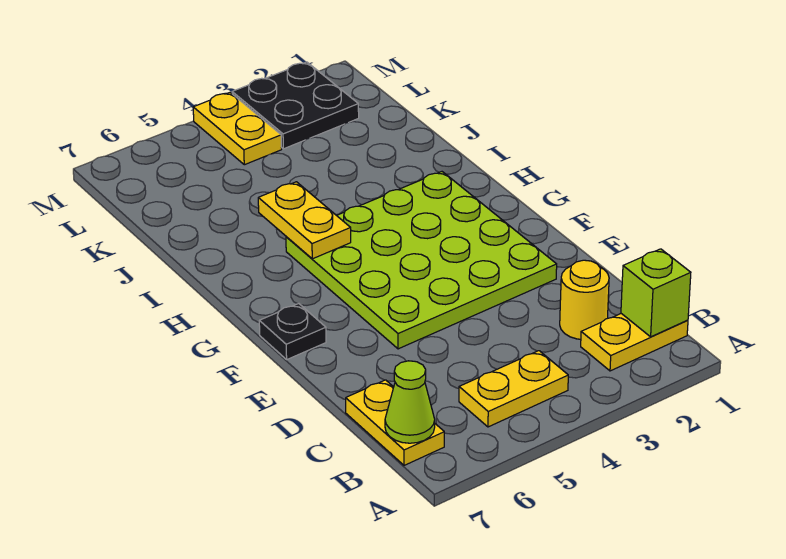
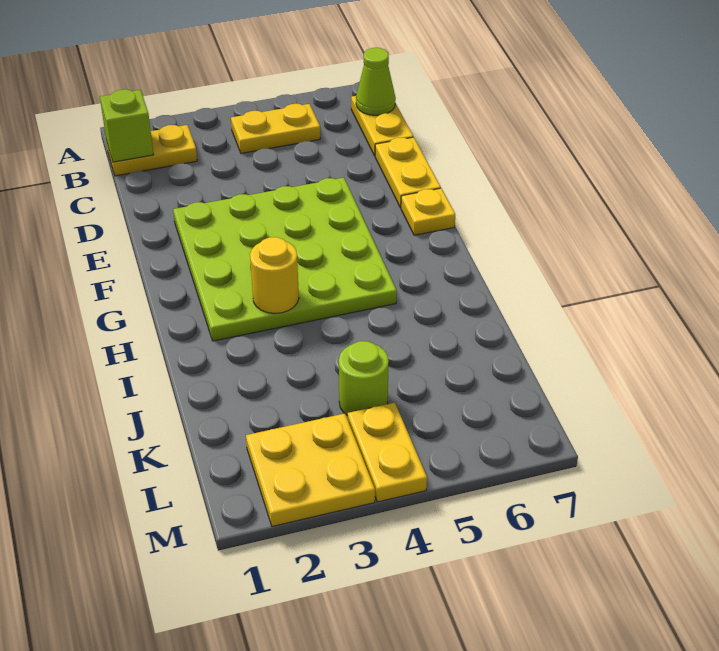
yellow 1x1 round brick [560,260,609,339] -> yellow 1x1 round brick moved to [250,237,299,314]
black 1x1 plate [259,304,326,359] -> yellow 1x1 plate [401,188,455,235]
yellow 1x2 plate [258,182,351,259] -> yellow 1x2 plate moved to [375,137,441,208]
none -> lime 1x1 round brick [339,341,389,416]
black 2x2 plate [232,62,359,149] -> yellow 2x2 plate [246,413,375,526]

